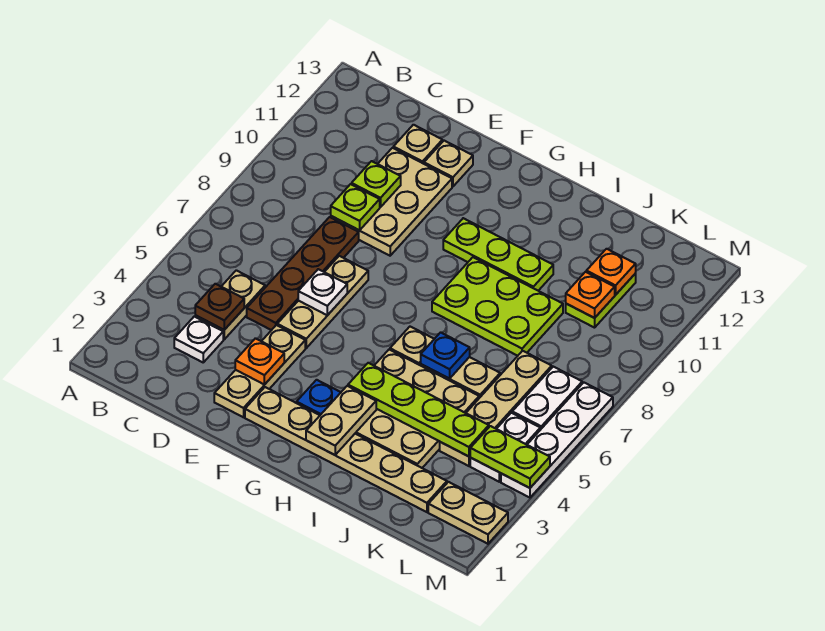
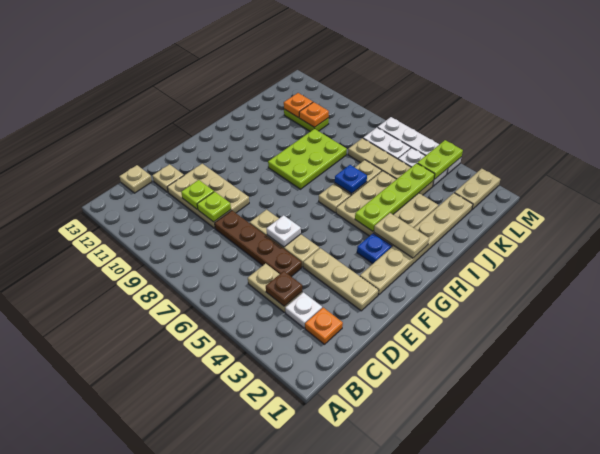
orange 1x1 plate [235,338,284,385] -> orange 1x1 plate moved to [305,308,343,344]
tan 1x1 plate [424,141,473,186] -> tan 1x1 plate moved to [119,165,152,193]
lime 1x3 plate [443,218,553,291] -> none

